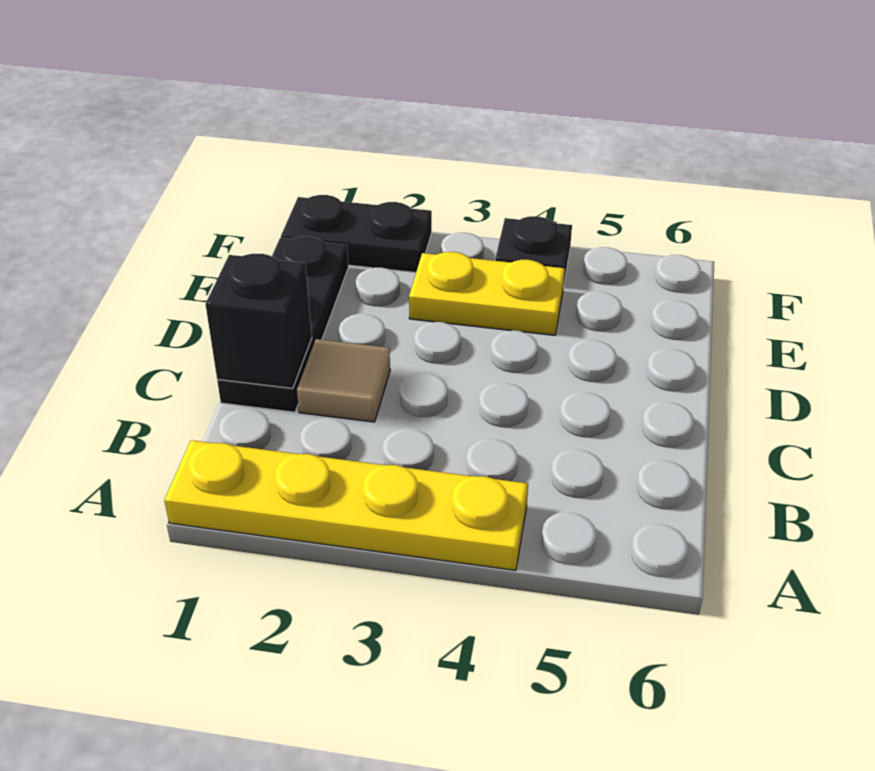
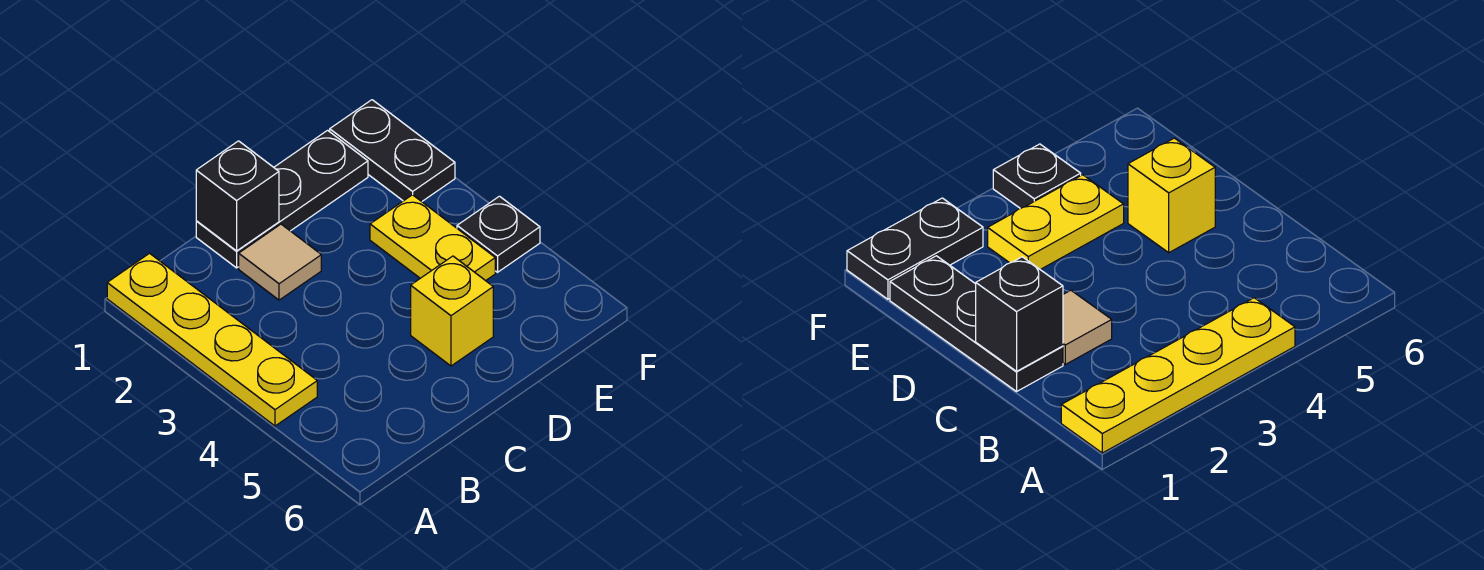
none -> yellow 1x1 brick [411,256,493,366]

